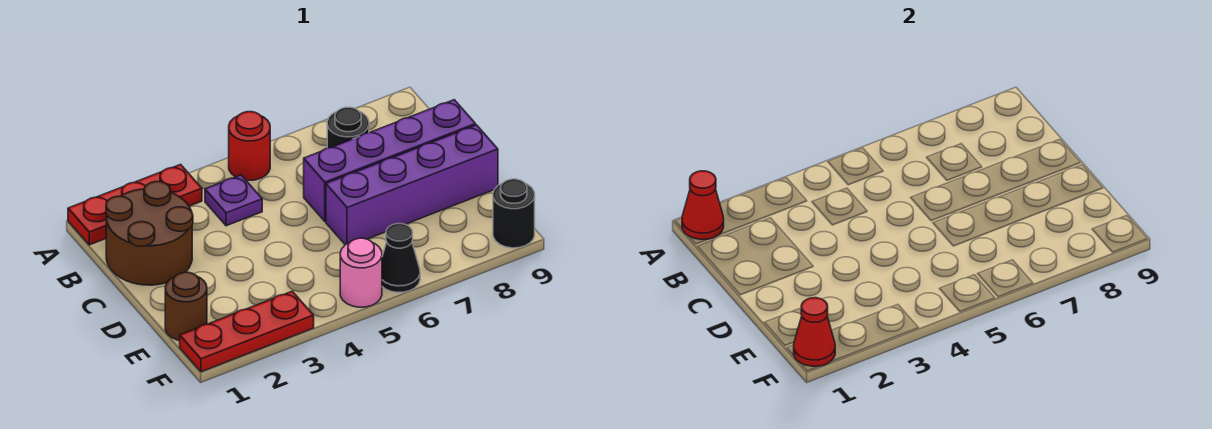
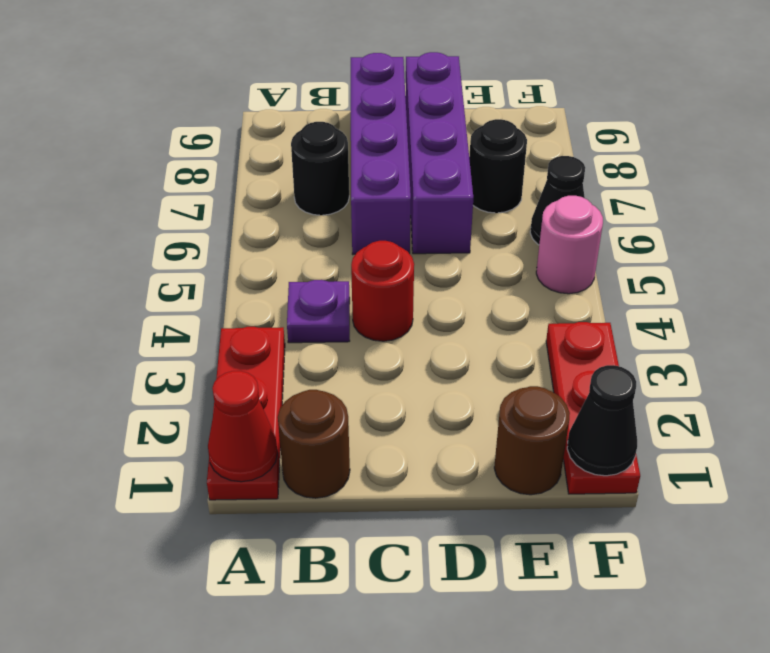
red 1x1 round brick [229,112,270,180] -> red 1x1 round brick moved to [351,241,414,341]
brown 2x2 round brick [106,182,193,285] -> brown 1x1 round brick [278,390,350,498]
red 1x1 cone [794,298,835,366] -> black 1x1 cone [567,365,637,476]
black 1x1 round brick [493,179,535,248] -> black 1x1 round brick moved to [469,119,527,213]

